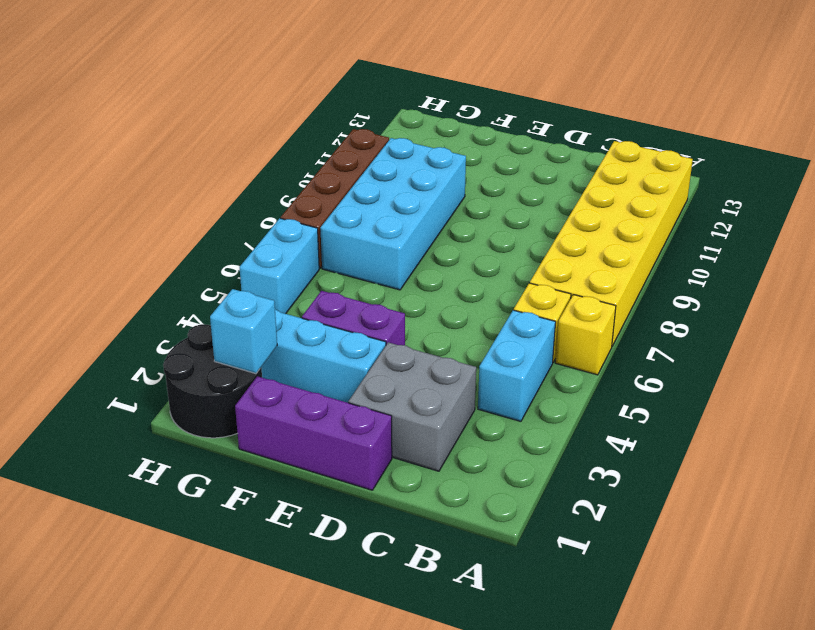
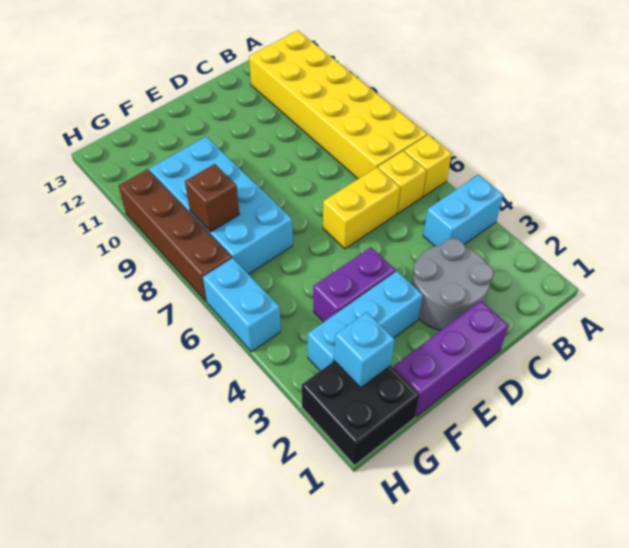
cyan 1x2 brick [478,310,556,421] -> cyan 1x2 brick turned to [423,175,503,246]
grey 2x2 brick [348,342,476,471] -> grey 2x2 round brick [412,238,493,330]
none -> yellow 1x2 brick [323,167,400,249]
black 2x2 round brick [163,324,262,438] -> black 2x2 brick [302,361,420,465]
none -> brown 1x1 brick [185,164,239,232]

